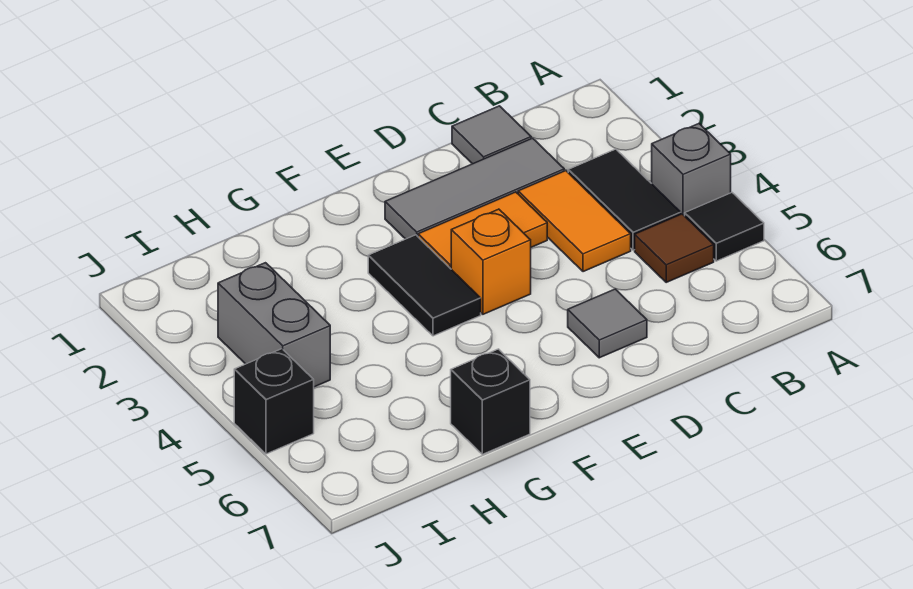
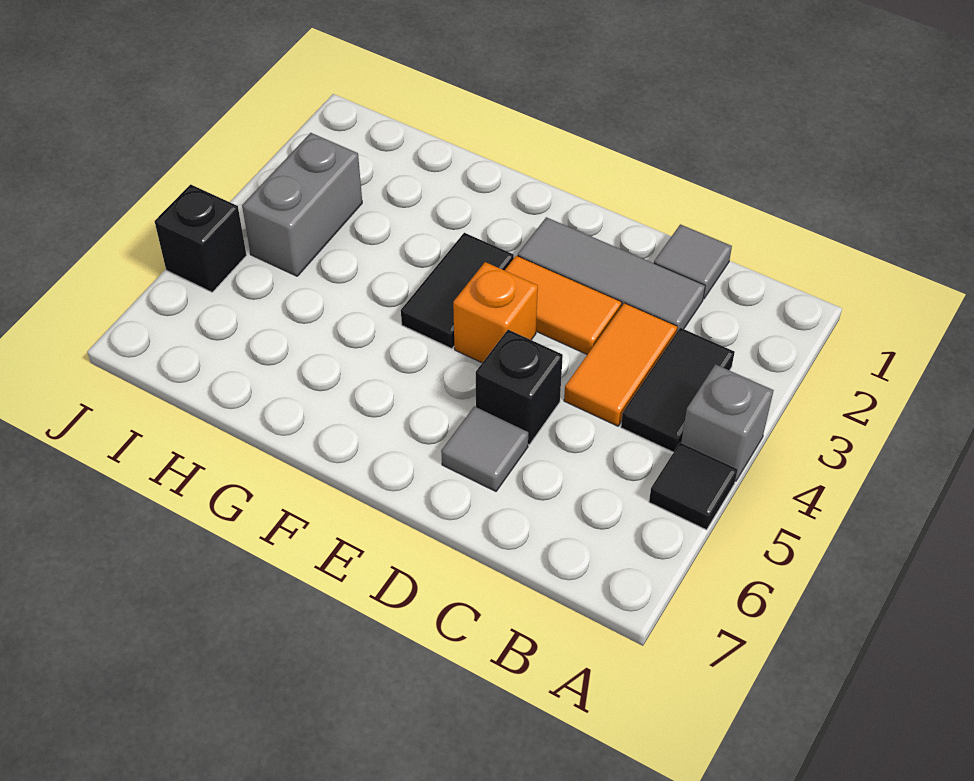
brown 1x1 tile [635,214,714,282] -> none
black 1x1 brick [451,349,530,454] -> black 1x1 brick moved to [476,330,563,445]

